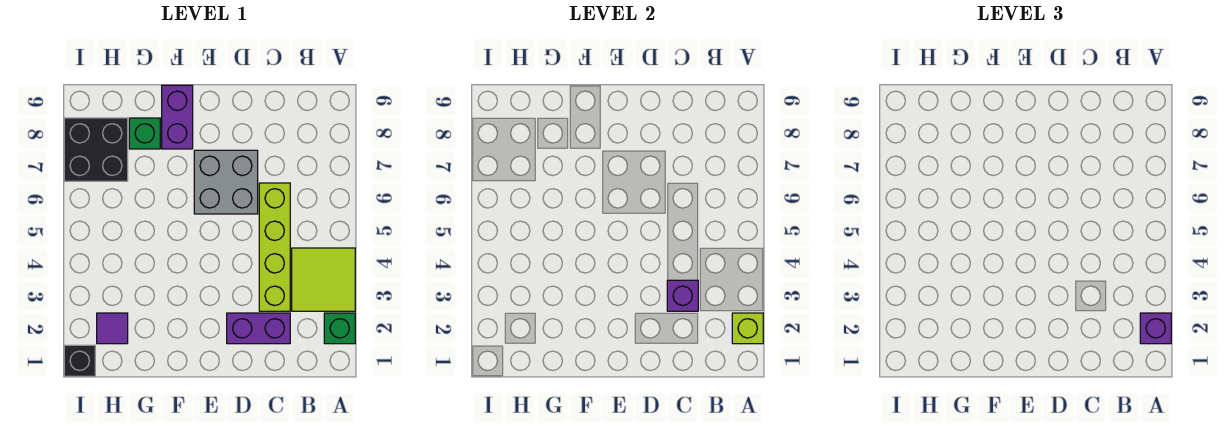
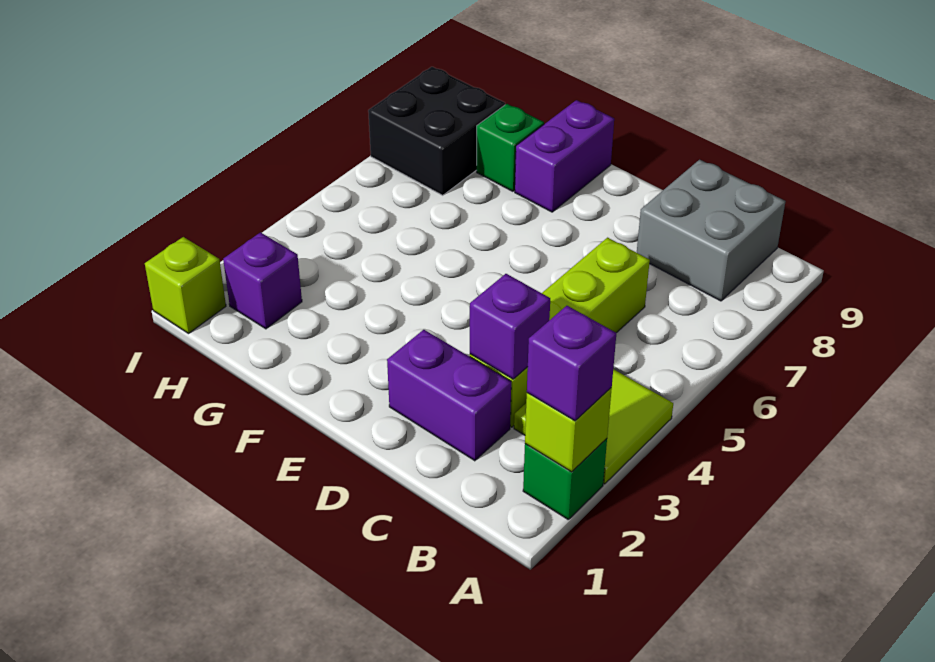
grey 2x2 brick [194,150,258,214] -> grey 2x2 brick moved to [637,160,786,301]
purple 1x1 tile [97,313,128,344] -> purple 1x1 brick [223,232,302,329]
black 1x1 brick [64,345,95,376] -> lime 1x1 brick [145,237,226,334]

